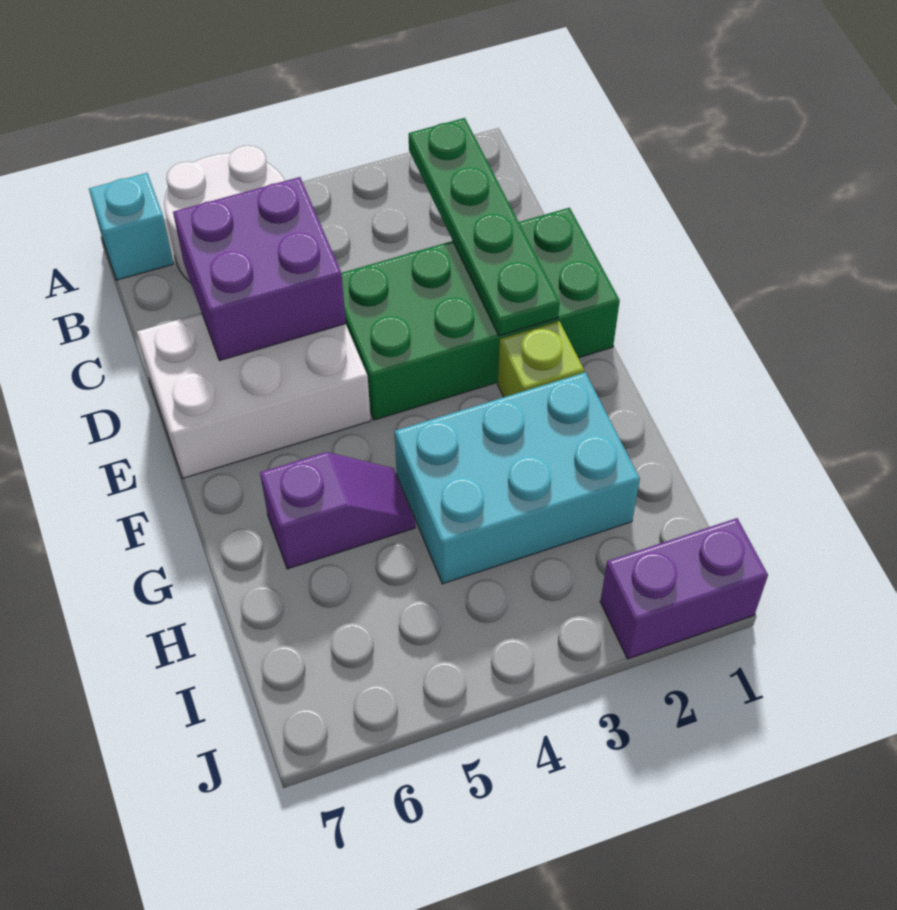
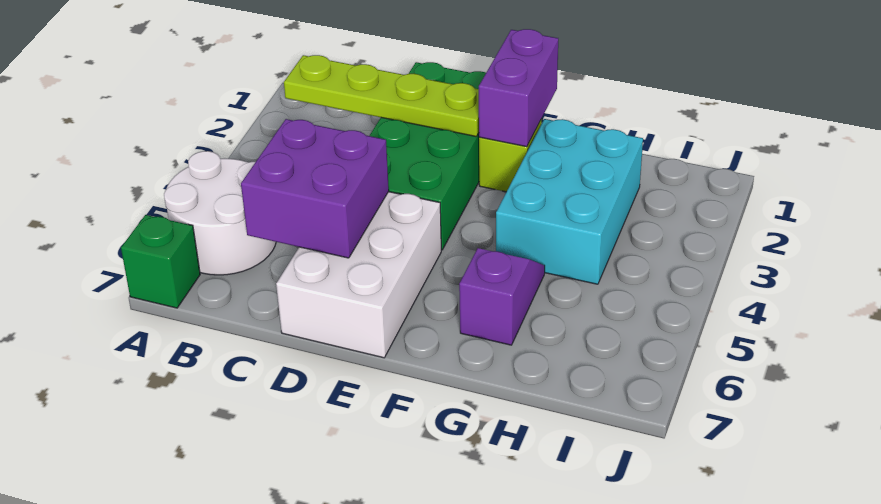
cyan 1x1 brick [89,173,174,280] -> green 1x1 brick [121,215,200,308]
green 1x4 plate [409,118,560,336] -> lime 1x4 plate [284,55,479,137]
purple 1x2 brick [600,518,768,659] -> purple 1x2 brick moved to [479,29,558,147]

